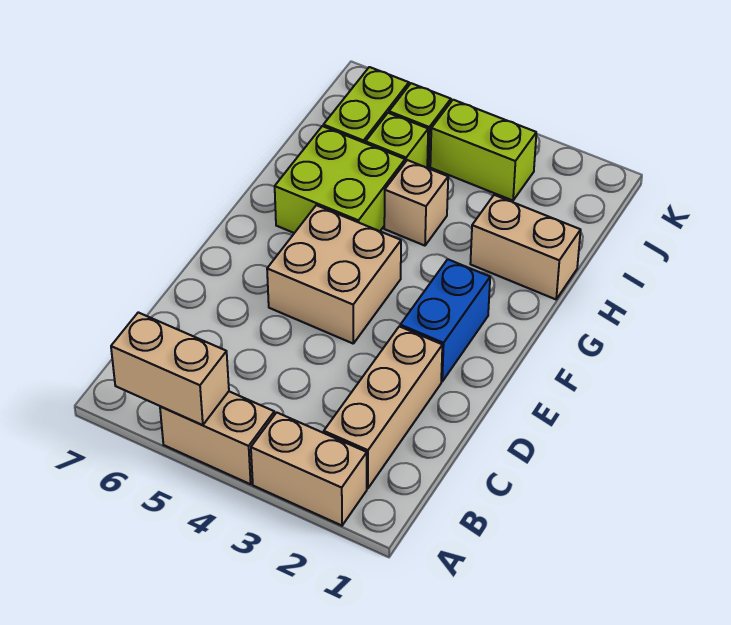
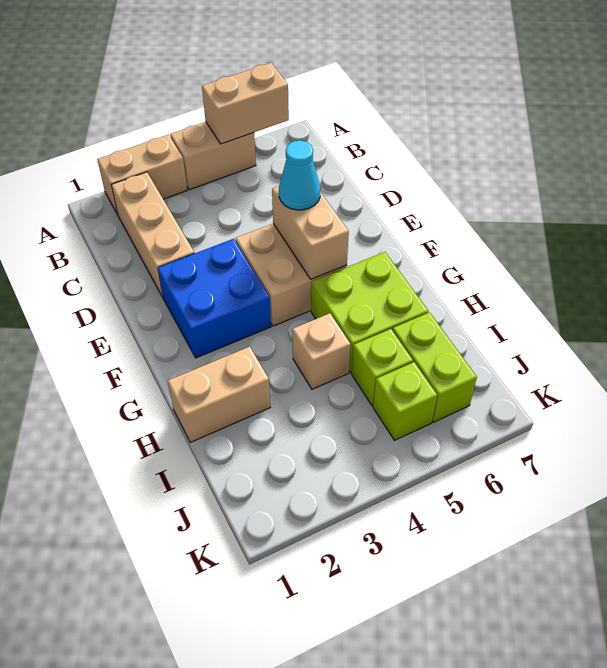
blue 1x2 brick [400,259,490,381] -> blue 2x2 brick [158,239,271,358]
none -> tan 1x2 brick [272,186,349,279]
none -> cyan 1x1 cone [279,140,320,210]
lime 1x2 brick [430,100,536,201] -> none

